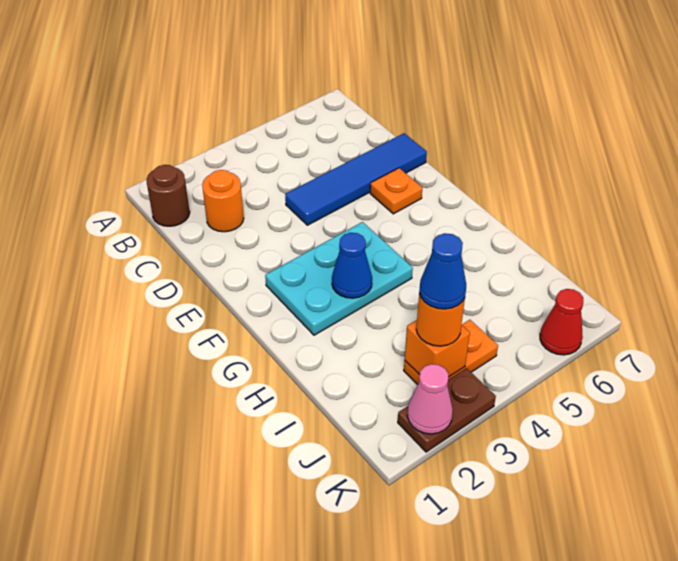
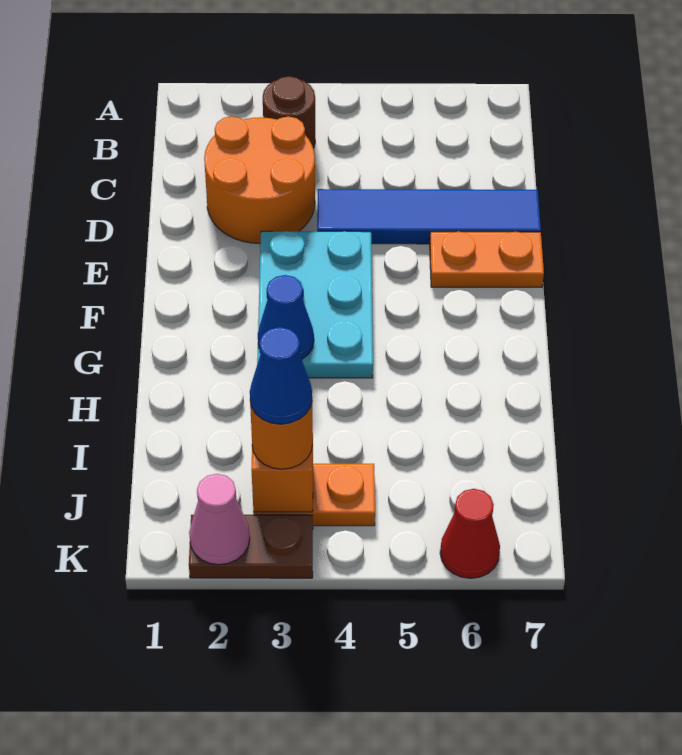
brown 1x1 round brick [146,165,190,226] -> brown 1x1 round brick moved to [263,76,315,148]
orange 1x1 round brick [202,170,244,232] -> orange 2x2 round brick [204,116,315,243]
orange 1x1 plate [370,168,422,214] -> orange 1x2 plate [430,231,544,287]
cyan 2x3 plate [265,222,413,335] -> cyan 2x3 plate turned to [257,231,373,378]

